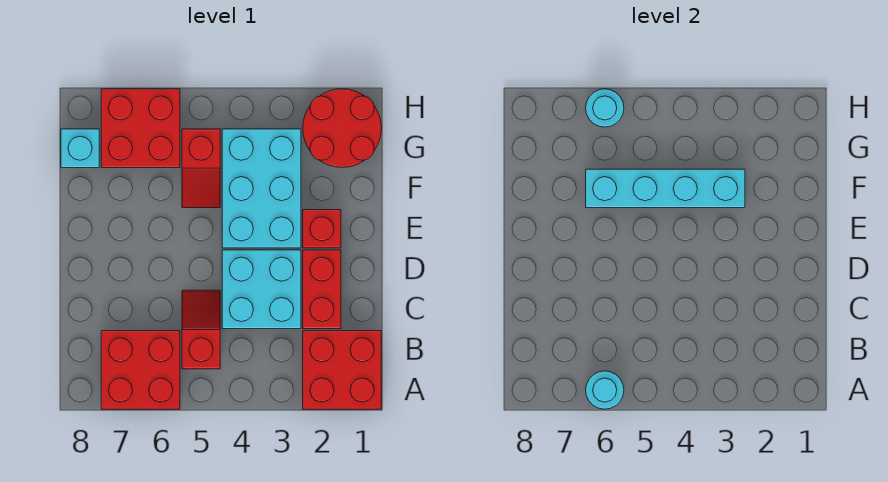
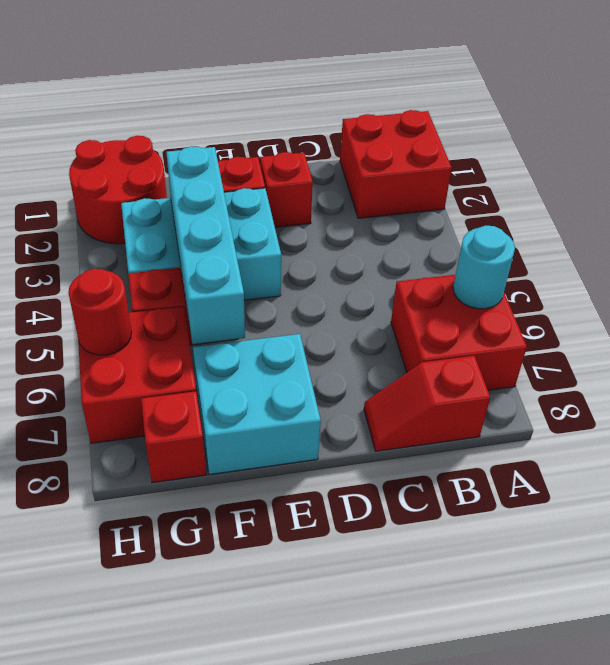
red 1x2 slope [182,290,220,369] -> red 1x2 slope moved to [364,356,490,451]
red 1x2 brick [303,250,341,329] -> red 1x1 brick [260,152,313,227]
cyan 2x2 brick [222,250,301,329] -> cyan 2x2 brick moved to [193,334,321,475]
cyan 1x1 brick [61,129,99,168] -> red 1x1 brick [141,391,206,483]
cyan 1x1 round brick [586,89,624,127] -> red 1x1 round brick [68,269,131,355]

